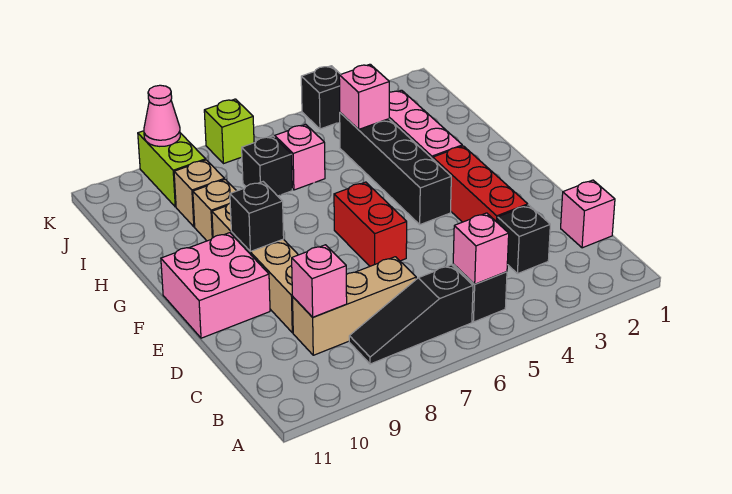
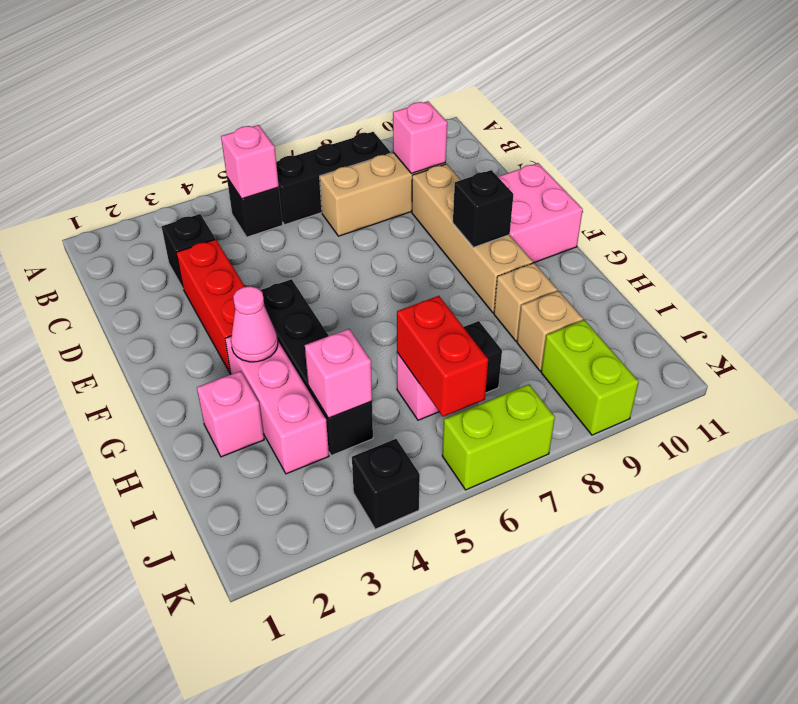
black 1x3 slope [349,265,473,364] -> black 1x3 brick [276,132,391,225]
pink 1x1 brick [561,180,615,248] -> pink 1x1 brick moved to [197,371,264,457]
red 1x2 brick [334,182,407,266] -> red 1x2 brick moved to [397,296,488,417]
lime 1x1 brick [204,99,254,164] -> lime 1x2 brick [442,385,555,490]
pink 1x1 cone [144,85,180,146] -> pink 1x1 cone moved to [231,286,278,362]

